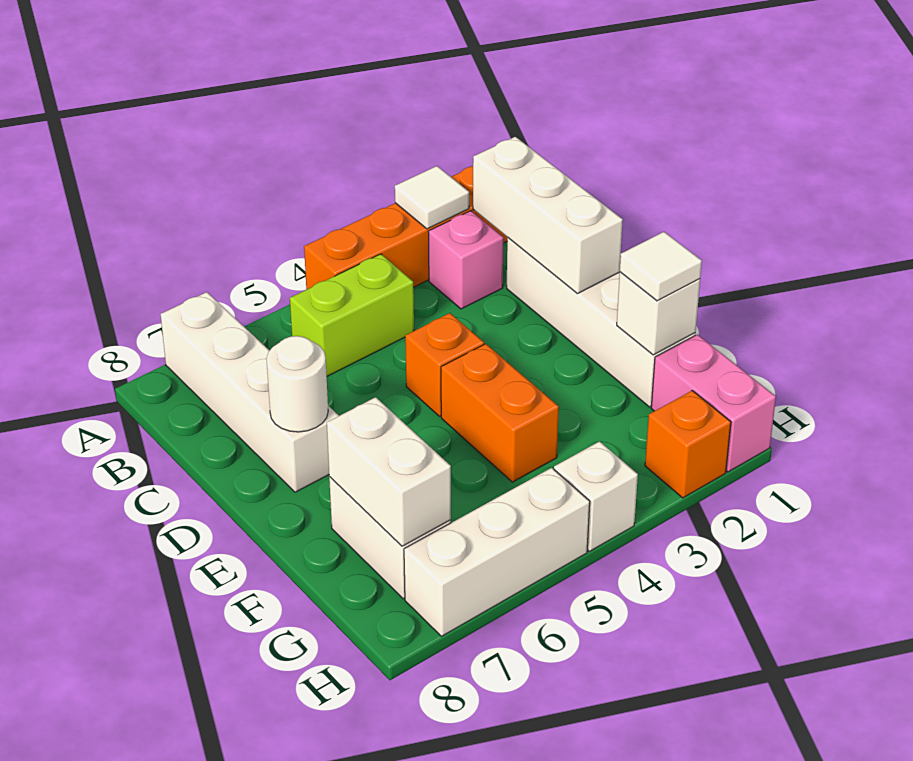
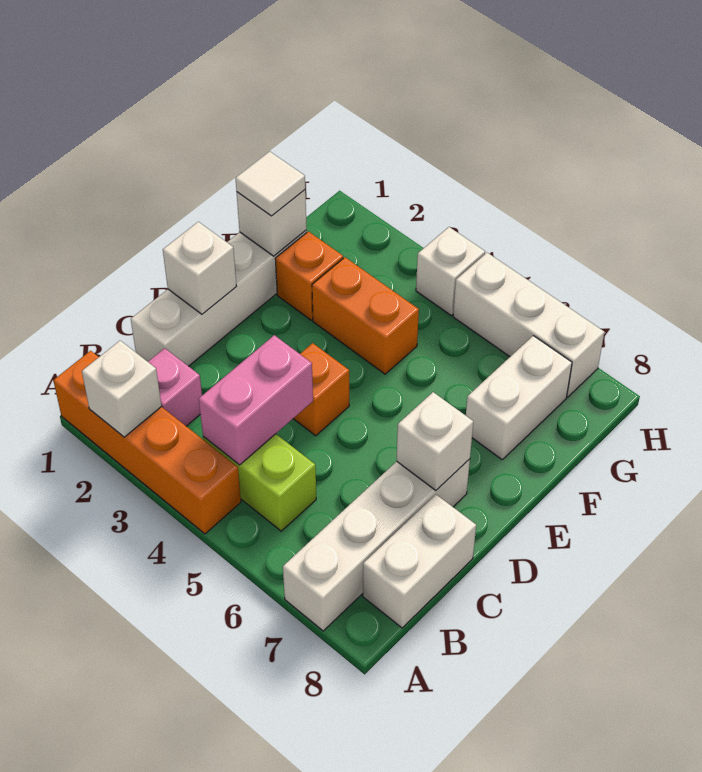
white 1x1 tile [395,166,469,229] -> white 1x1 brick [82,341,161,437]
white 1x3 brick [473,137,623,294] -> white 1x1 brick [163,222,236,314]
white 1x1 round brick [266,336,328,432] -> white 1x1 brick [397,392,473,491]
orange 1x2 brick [441,344,559,482] -> orange 1x2 brick turned to [312,257,419,374]
white 1x2 brick [327,397,451,546] -> white 1x2 brick moved to [363,495,476,628]
pink 1x2 brick [651,335,776,472] -> pink 1x2 brick moved to [199,335,313,465]
orange 1x1 brick [645,391,731,498] -> orange 1x1 brick moved to [275,231,343,320]

